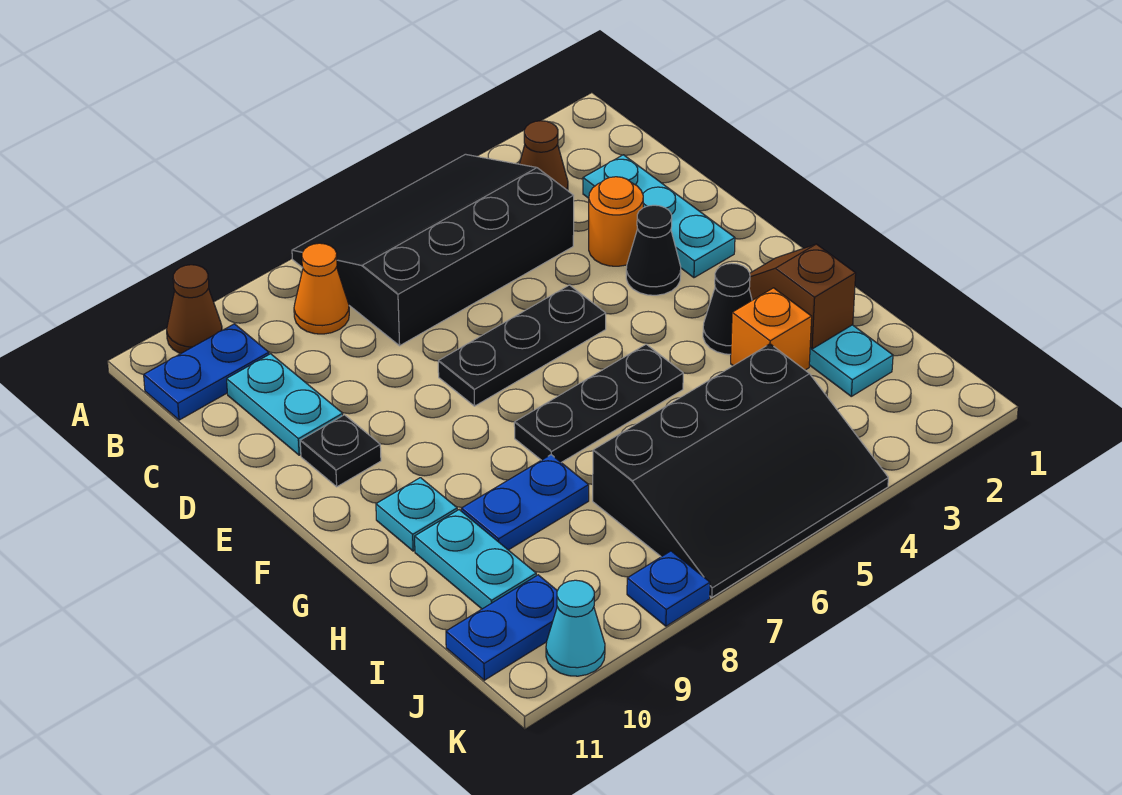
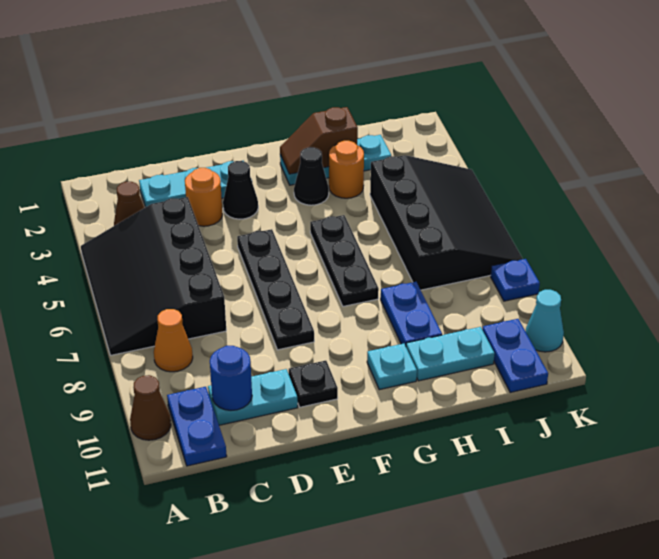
none -> blue 1x1 round brick [210,346,252,410]
black 1x3 plate [438,285,606,406] -> black 1x4 plate [237,229,314,350]
orange 1x1 brick [731,288,812,370] -> orange 1x1 round brick [329,141,364,198]

